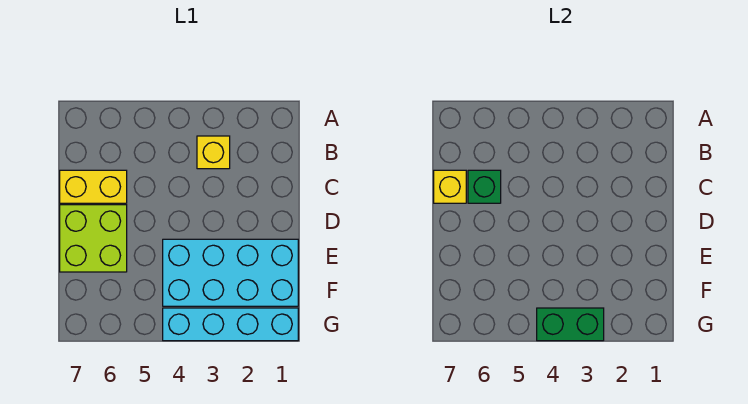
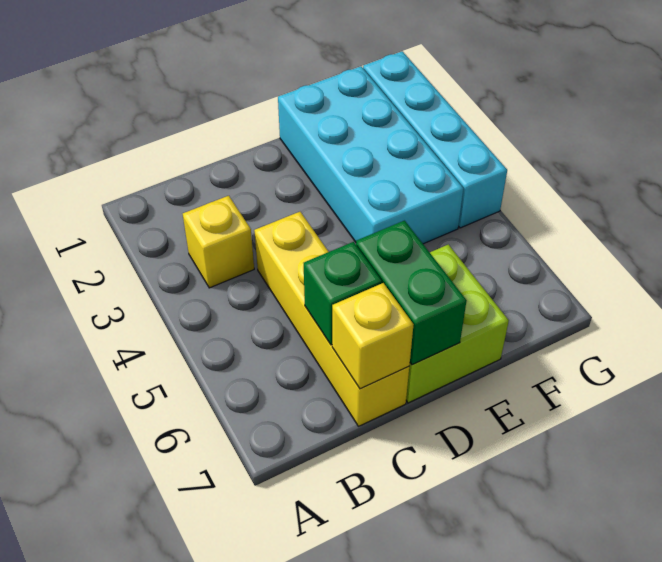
yellow 1x2 brick [60,170,127,203] -> yellow 1x4 brick [254,212,409,426]
green 1x2 brick [537,308,604,341] -> green 1x2 brick moved to [356,221,467,365]

